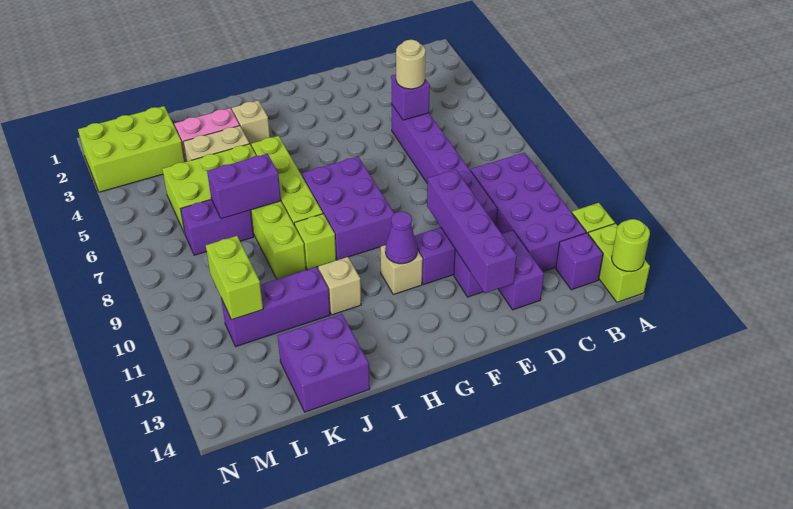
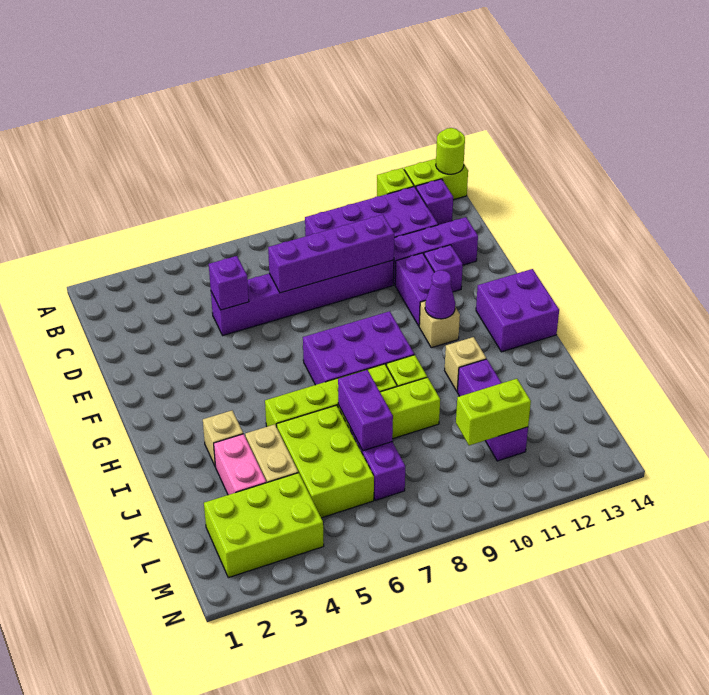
tan 1x1 round brick [396,40,426,89] -> none
purple 1x2 brick [499,231,544,310] -> purple 1x3 brick [393,217,478,285]
purple 1x4 brick [427,169,517,293] -> purple 1x4 brick moved to [268,215,394,293]
purple 2x2 brick [277,314,370,412] -> purple 2x2 brick moved to [476,269,559,352]
lime 2x3 brick [78,106,185,192] -> lime 2x3 brick turned to [204,473,324,578]

